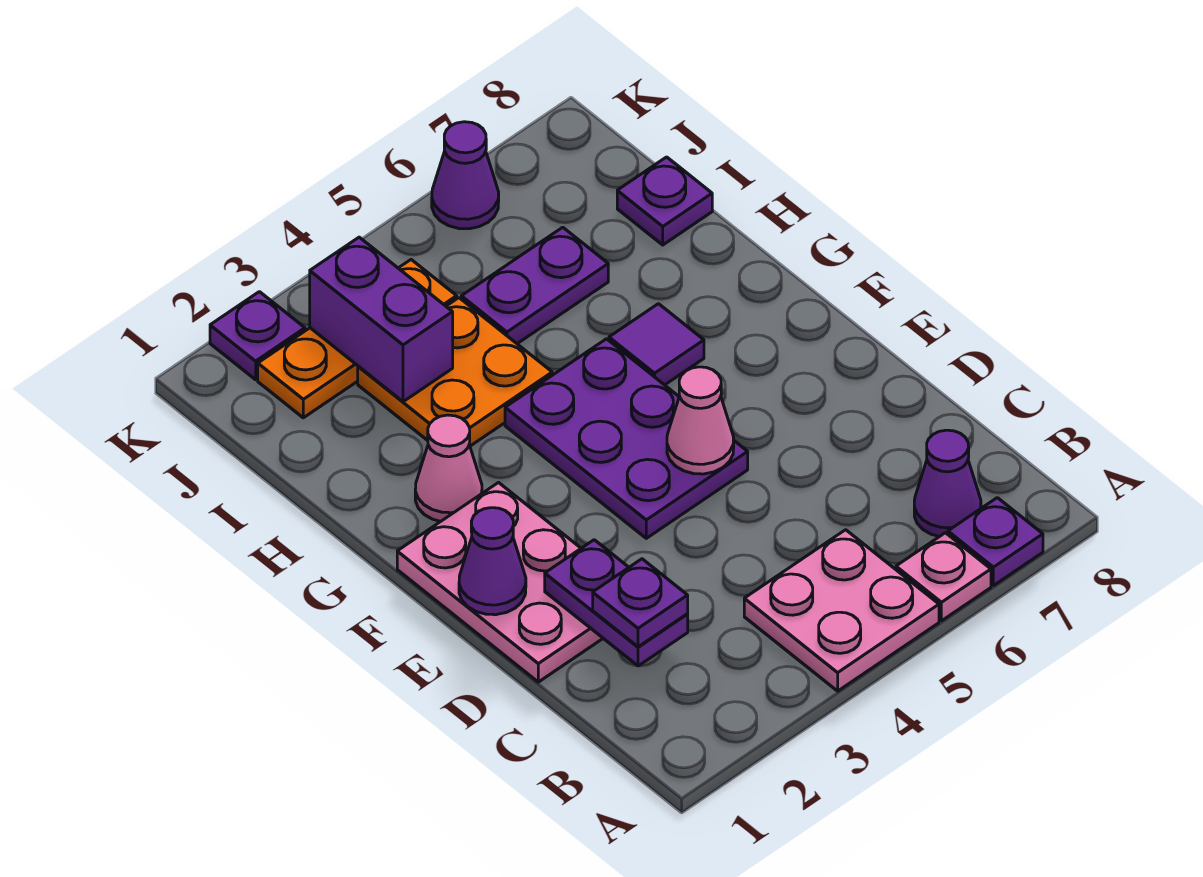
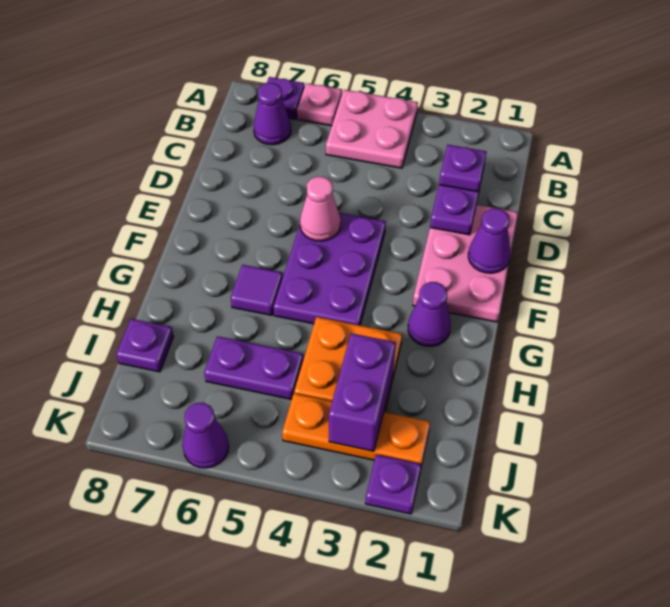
pink 1x1 cone [415,415,482,521] -> purple 1x1 cone [408,282,451,346]

